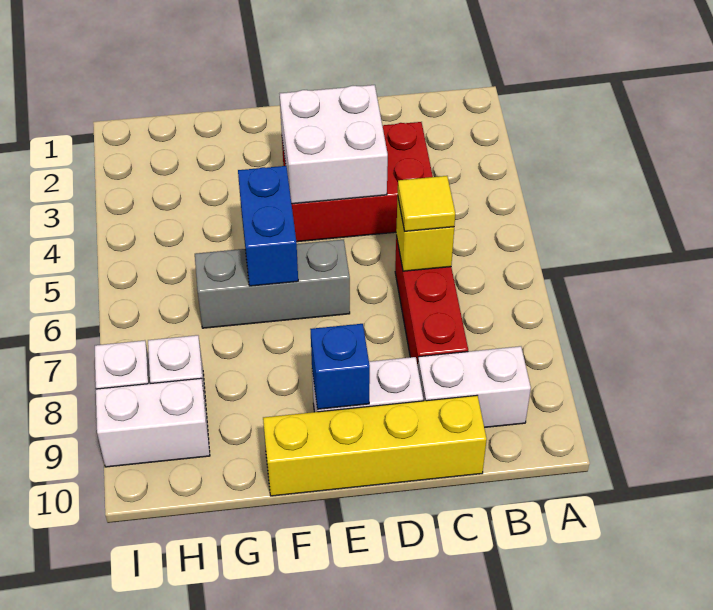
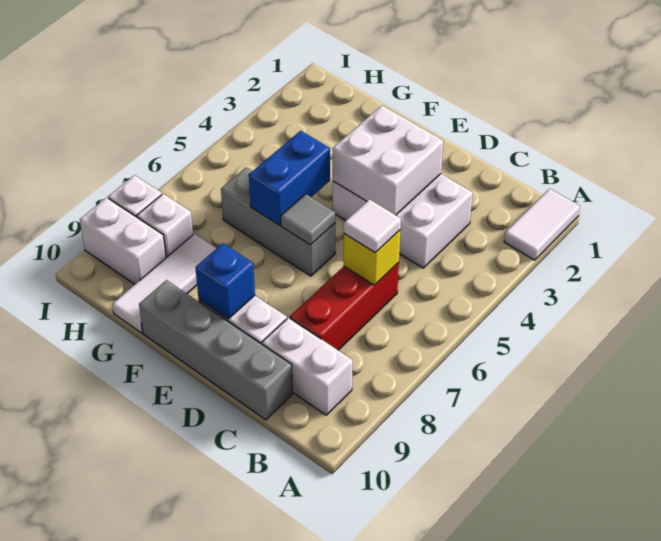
none -> white 1x2 tile [504,189,580,260]
red 2x3 brick [282,122,433,242] -> white 2x3 brick [333,174,473,268]
yellow 1x1 tile [398,176,455,231] -> white 1x1 tile [344,199,401,253]
yellow 1x4 brick [263,396,487,496] -> grey 1x4 brick [139,280,292,420]
none -> grey 1x1 tile [281,194,335,245]
none -> white 1x3 tile [112,234,217,333]

